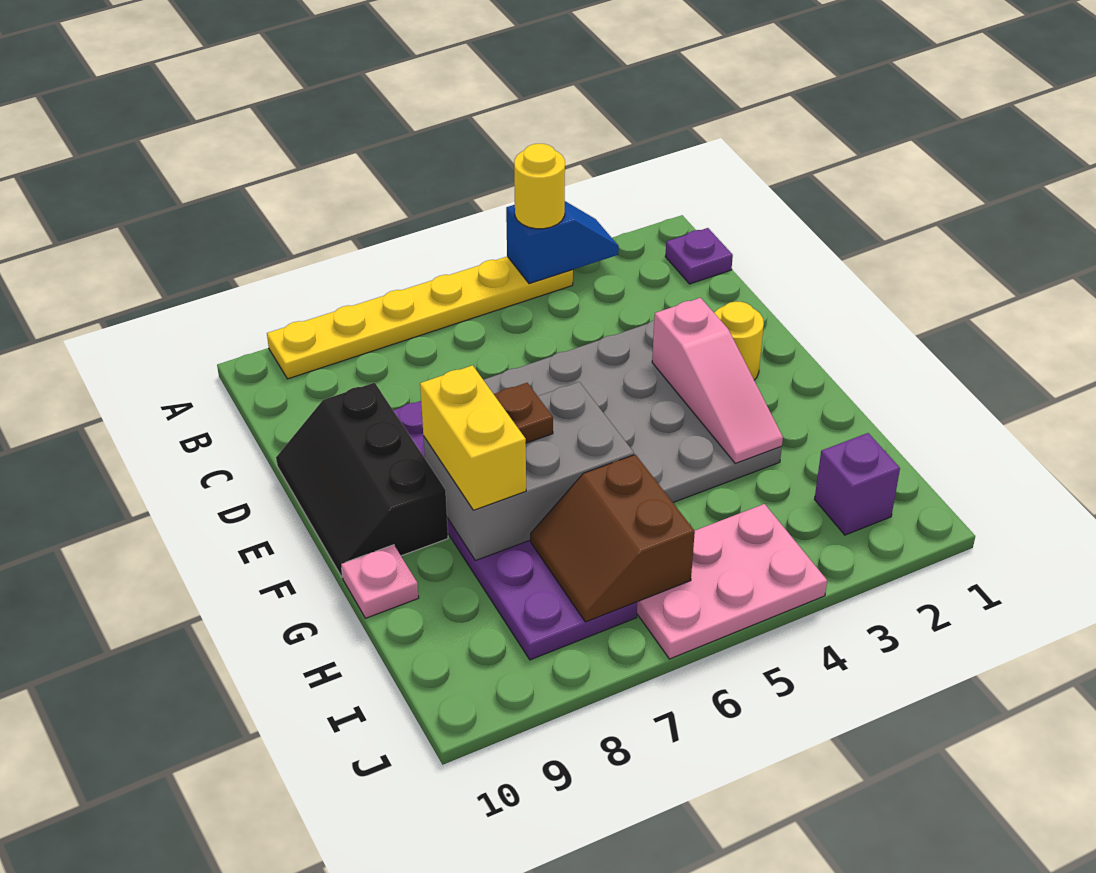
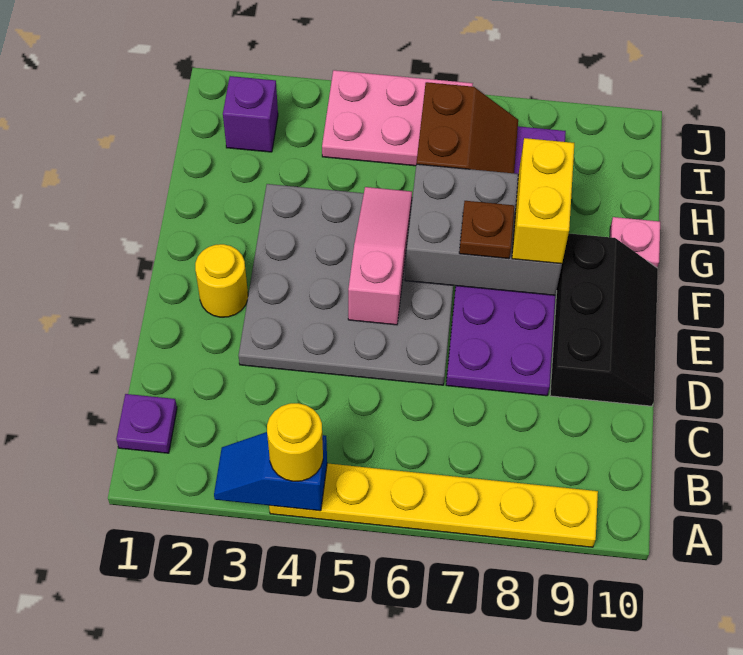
pink 1x3 slope [652,298,783,463] -> pink 1x3 slope moved to [348,187,412,325]

